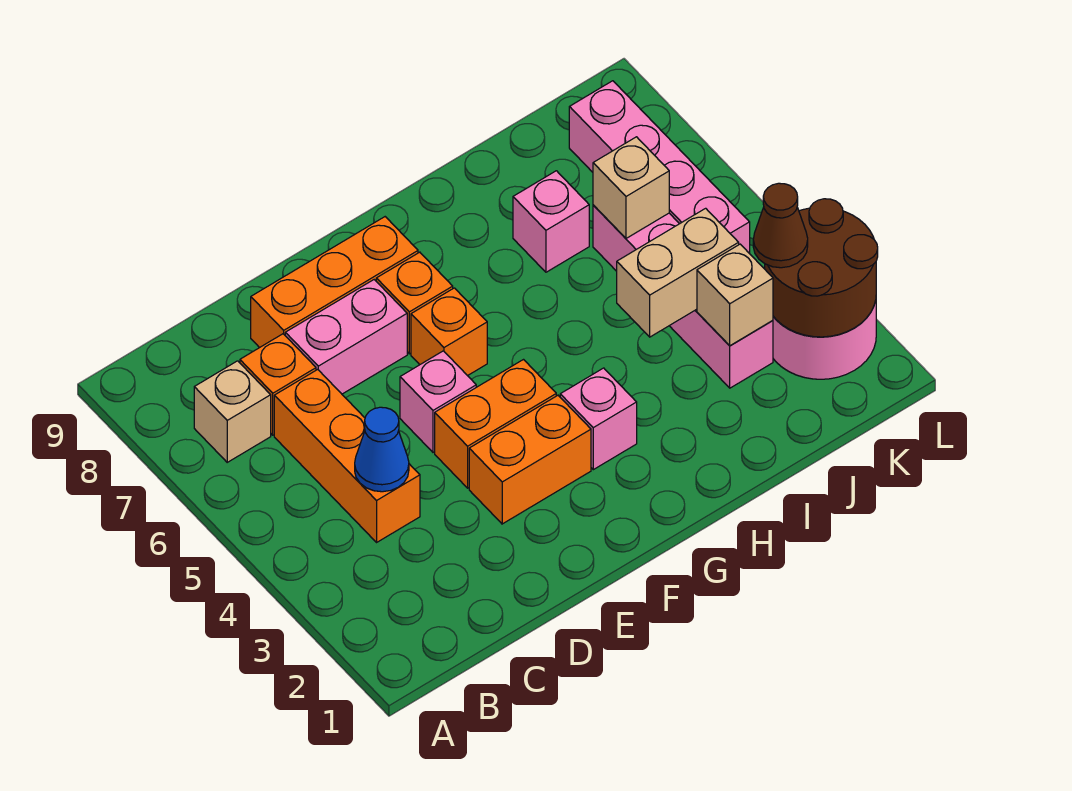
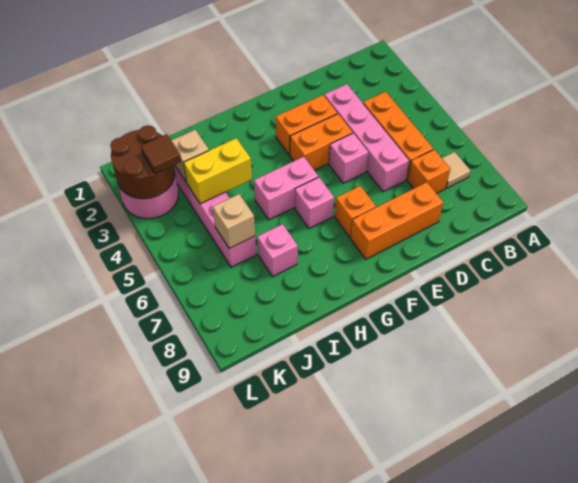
tan 1x1 brick [194,361,271,462] -> tan 1x1 tile [442,152,471,188]
blue 1x1 cone [355,407,409,492] -> none
pink 1x2 brick [285,280,407,394] -> pink 1x2 brick moved to [254,157,318,220]
orange 1x1 brick [411,288,487,376] -> none
pink 1x1 brick [560,368,637,470] -> pink 1x1 brick moved to [295,177,334,229]
tan 1x2 brick [617,208,739,337] -> yellow 1x2 brick [184,138,252,204]
brown 1x1 cone [753,183,808,268] -> brown 1x1 tile [141,134,181,173]
pink 1x4 brick [569,81,750,254] -> pink 1x4 brick moved to [324,84,409,192]

